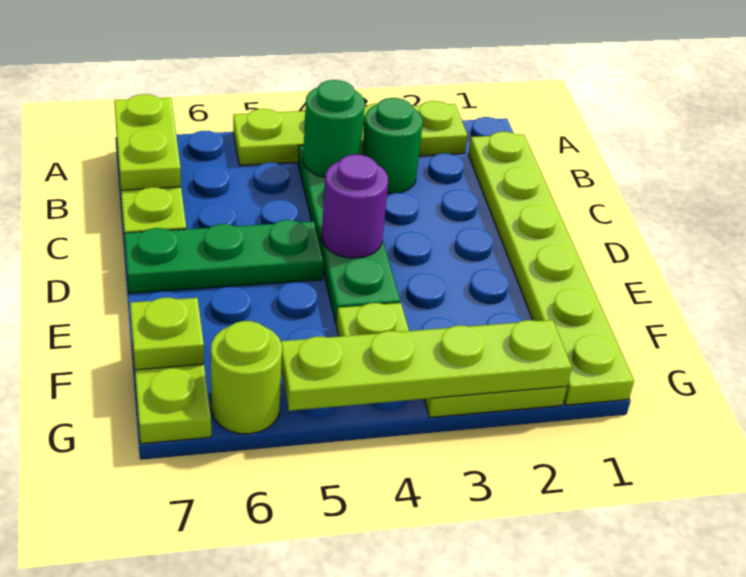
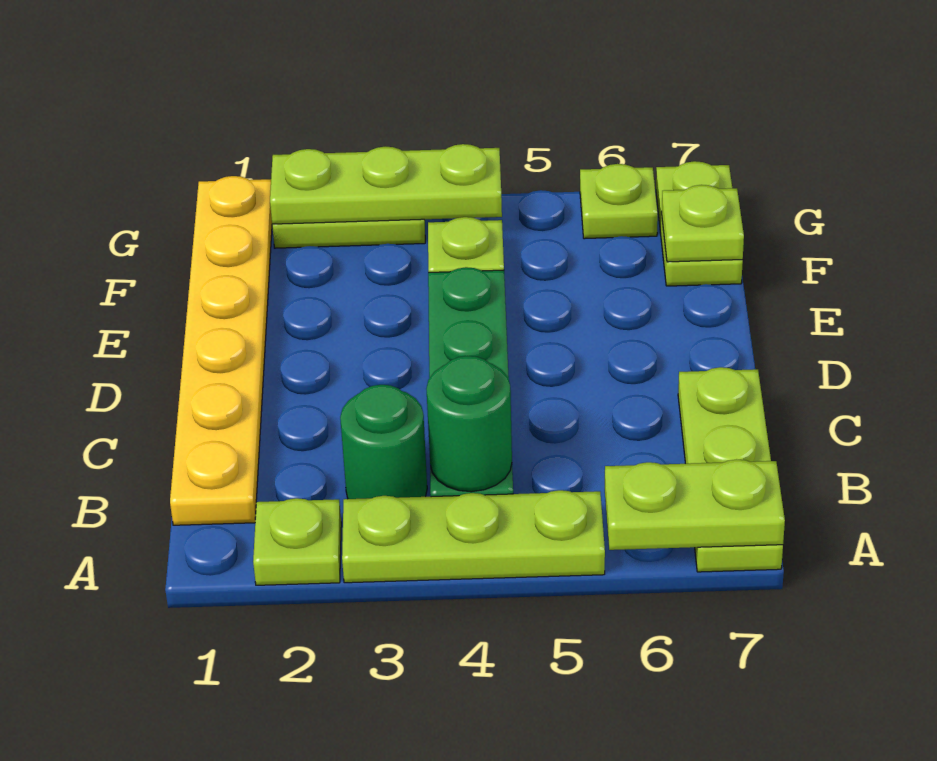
lime 1x2 plate [114,94,181,190] -> lime 1x2 plate turned to [605,459,785,550]
lime 1x6 plate [468,132,634,405] -> yellow 1x6 plate [170,176,272,525]
purple 1x1 round brick [322,154,388,258] -> none
green 1x3 plate [124,220,323,293] -> none
lime 1x4 plate [281,320,572,411] -> lime 1x3 plate [270,144,502,224]
lime 1x1 round brick [211,321,282,434] -> lime 1x1 plate [580,164,658,239]

